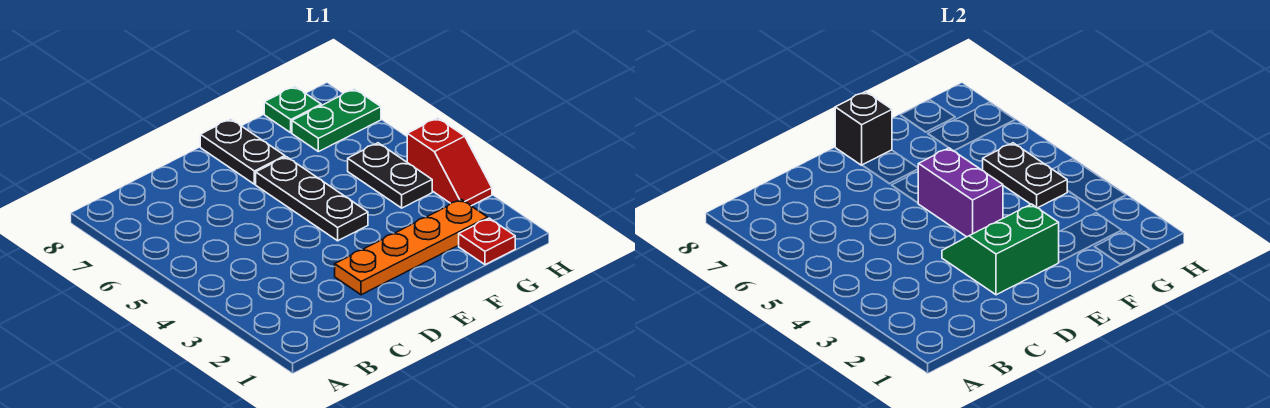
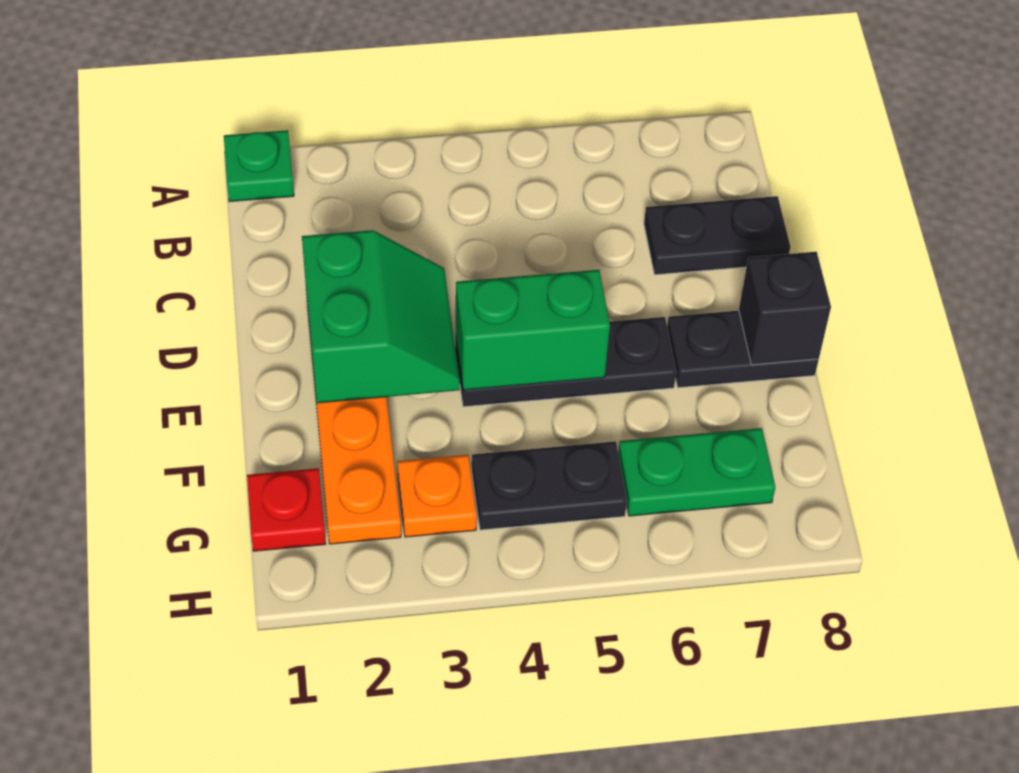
purple 1x2 brick [918,148,1003,237] -> green 1x2 brick [455,270,610,390]
none -> orange 1x1 plate [397,455,477,537]
black 1x2 plate [983,143,1068,208] -> black 1x2 plate moved to [644,196,791,275]
green 1x2 plate [292,89,381,152] -> green 1x2 plate turned to [618,428,775,516]
green 1x1 plate [264,86,321,133] -> green 1x1 plate moved to [224,130,294,202]
red 1x2 slope [407,118,492,206] -> none

